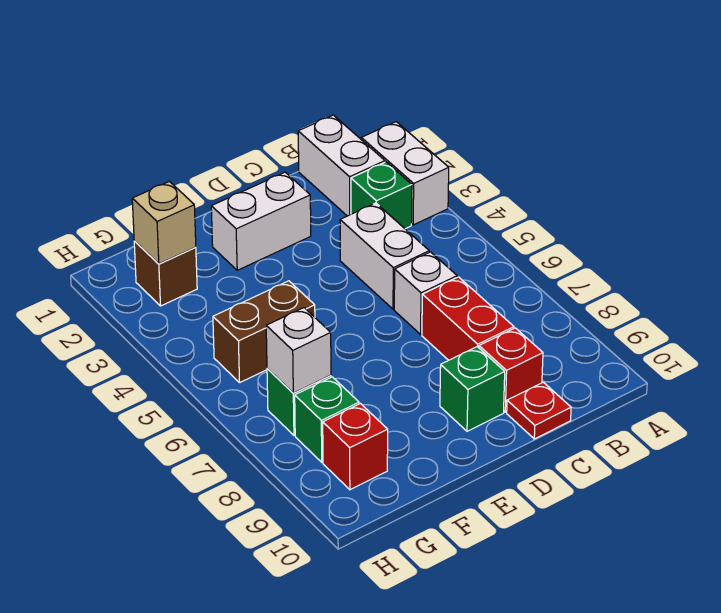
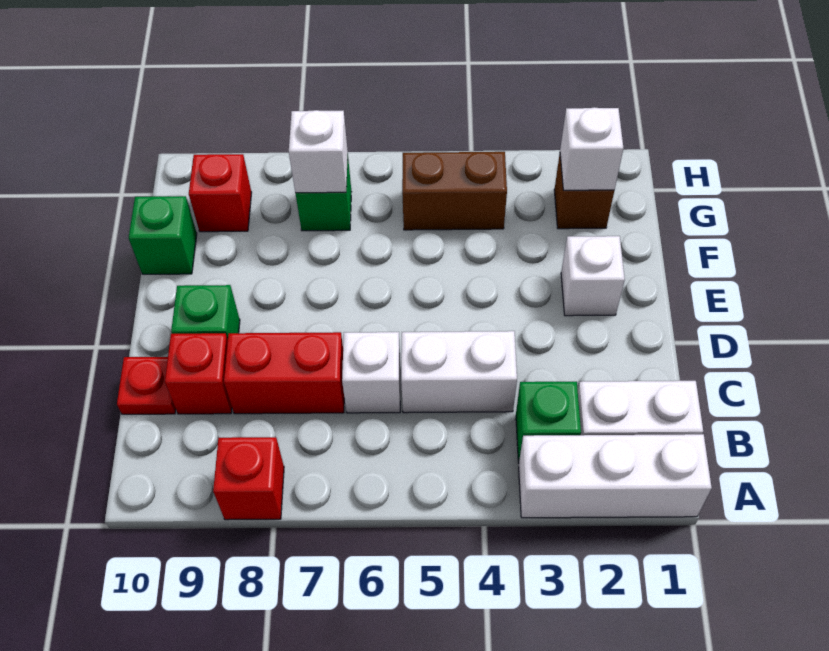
white 1x2 brick [361,122,449,225] -> white 1x3 brick [519,434,712,518]
none -> red 1x1 brick [213,437,284,520]
white 1x2 brick [211,172,311,270] -> white 1x1 brick [561,236,625,316]
brown 1x2 brick [213,281,315,382] -> brown 1x2 brick turned to [402,152,507,230]
tan 1x1 brick [132,181,196,264] -> white 1x1 brick [560,107,623,190]
green 1x1 brick [295,377,359,462] -> green 1x1 brick moved to [129,196,197,274]

